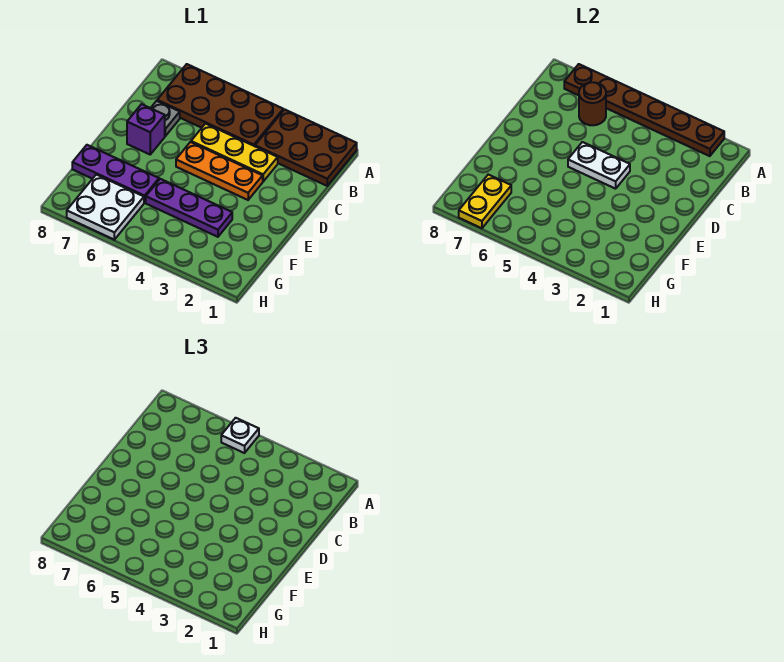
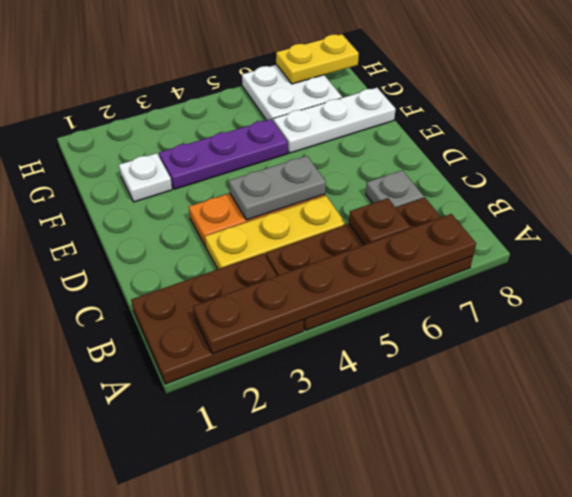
white 1x1 plate [221,418,259,453] -> white 1x1 plate moved to [119,153,172,202]
brown 1x1 round brick [579,82,606,125] -> brown 1x1 plate [349,198,410,245]
white 1x2 plate [568,142,630,189] -> grey 1x2 plate [229,156,326,220]
purple 1x1 brick [127,104,165,154] -> none
purple 1x3 plate [72,145,159,203] -> white 1x3 plate [273,88,396,153]
yellow 1x2 plate [459,175,511,228] -> yellow 1x2 plate turned to [276,34,359,84]

